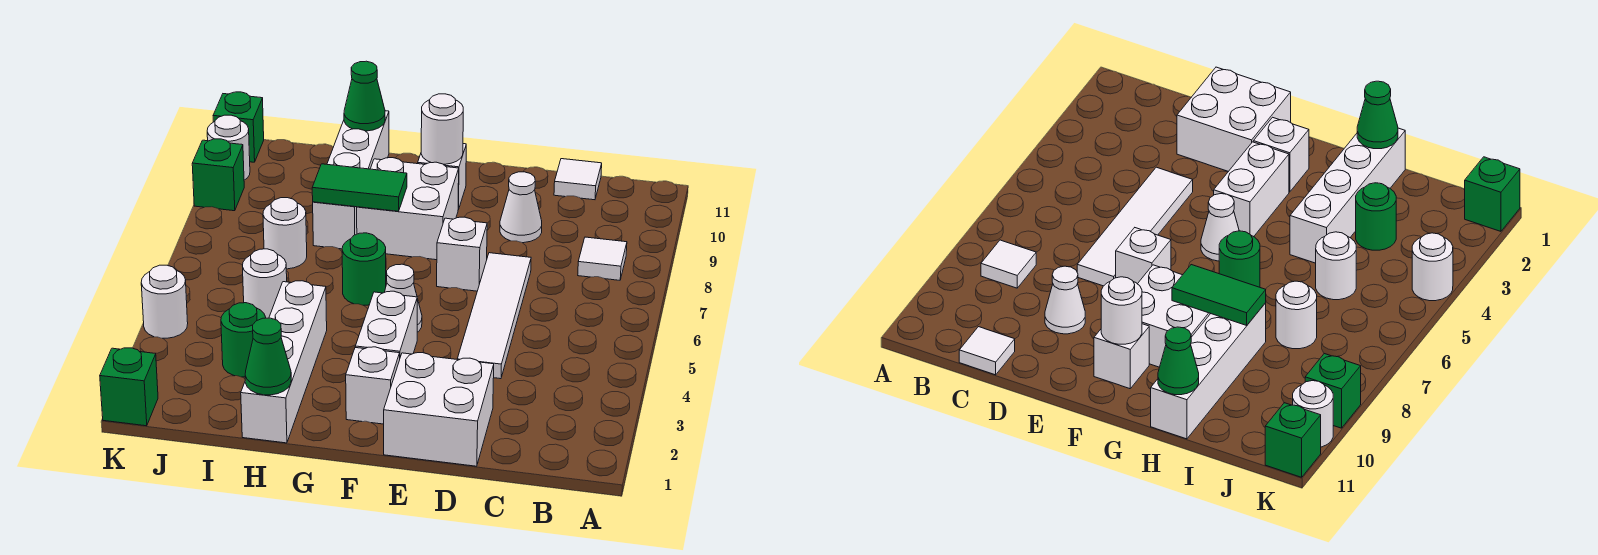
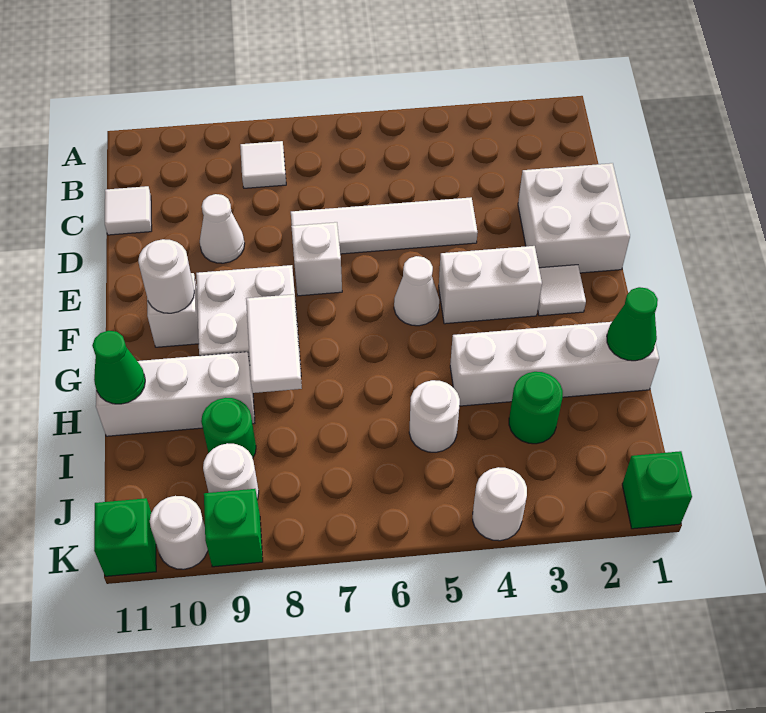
white 1x1 brick [346,347,400,424] -> white 1x1 tile [538,265,586,316]
green 1x1 round brick [342,233,386,305] -> green 1x1 round brick moved to [201,398,256,458]
green 1x2 tile [312,164,407,211] -> white 1x2 tile [246,294,302,393]
white 1x4 brick [313,111,389,249] -> white 1x3 brick [96,352,255,436]
white 1x1 round brick [263,198,307,269] -> white 1x1 round brick moved to [203,443,259,500]

